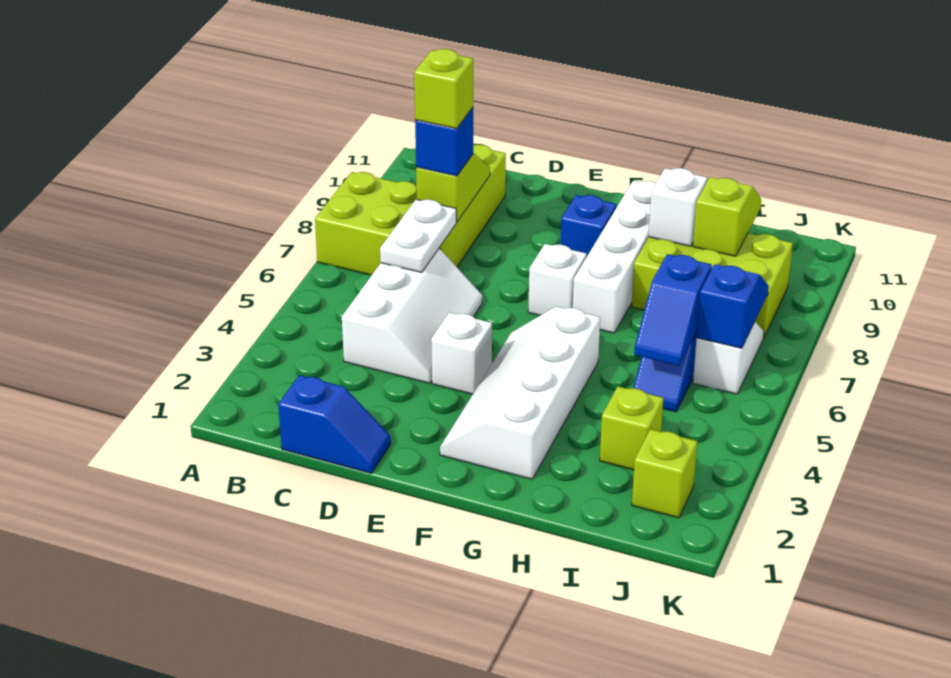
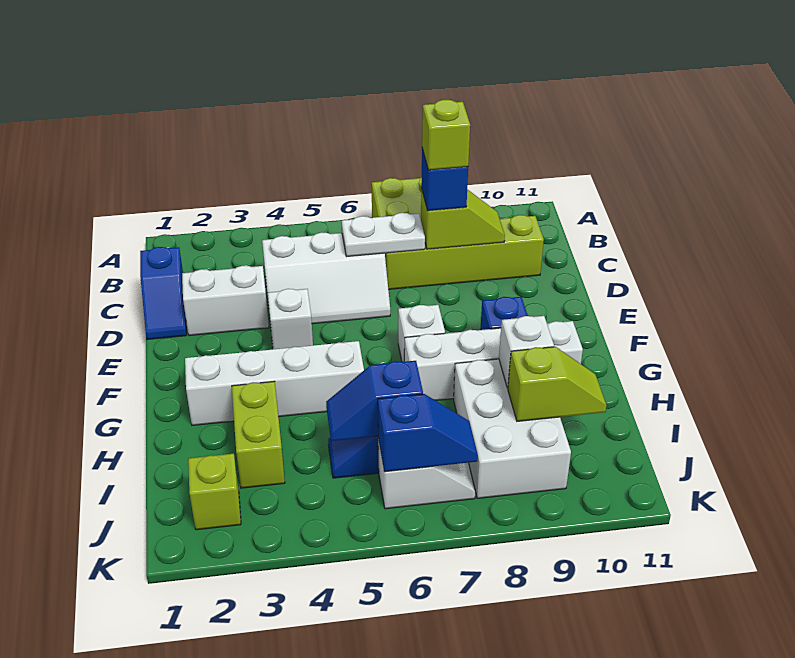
none -> white 1x2 brick [182,266,269,335]
lime 2x3 brick [631,233,793,338] -> white 2x3 brick [454,359,571,498]
lime 1x1 brick [600,387,663,470] -> lime 1x2 brick [232,381,285,488]

